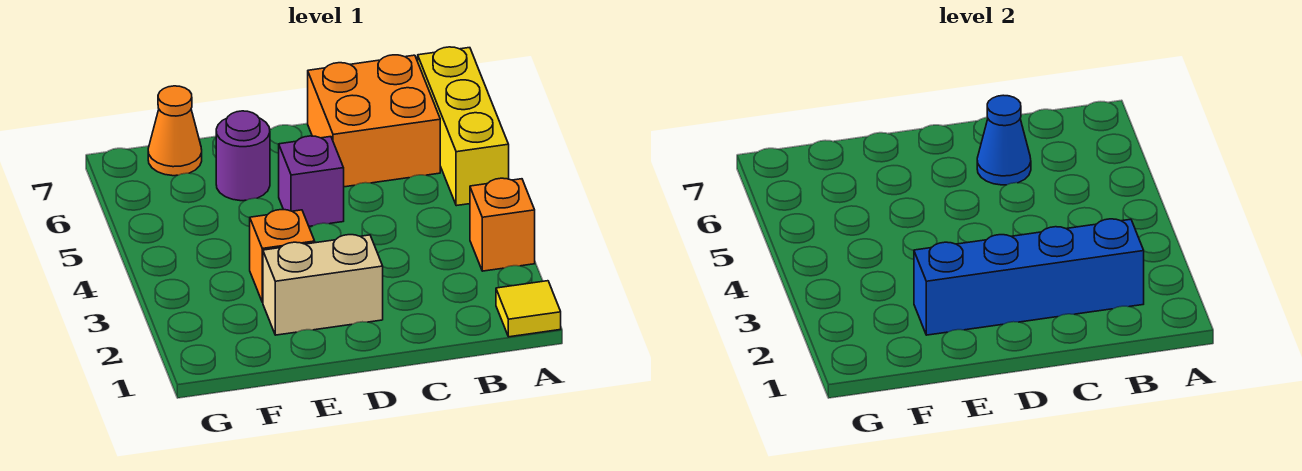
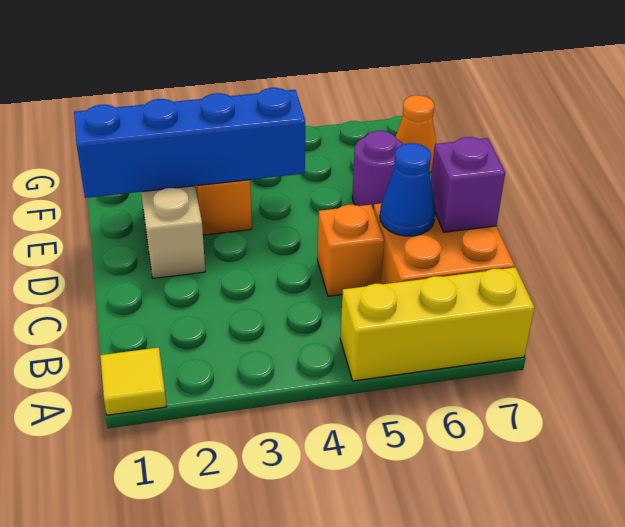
orange 1x1 brick [470,178,535,271] -> orange 1x1 brick moved to [317,205,384,296]
blue 1x4 brick [914,219,1144,335] -> blue 1x4 brick turned to [74,88,305,198]
purple 1x1 brick [279,136,344,226] -> purple 1x1 brick moved to [431,137,505,232]

